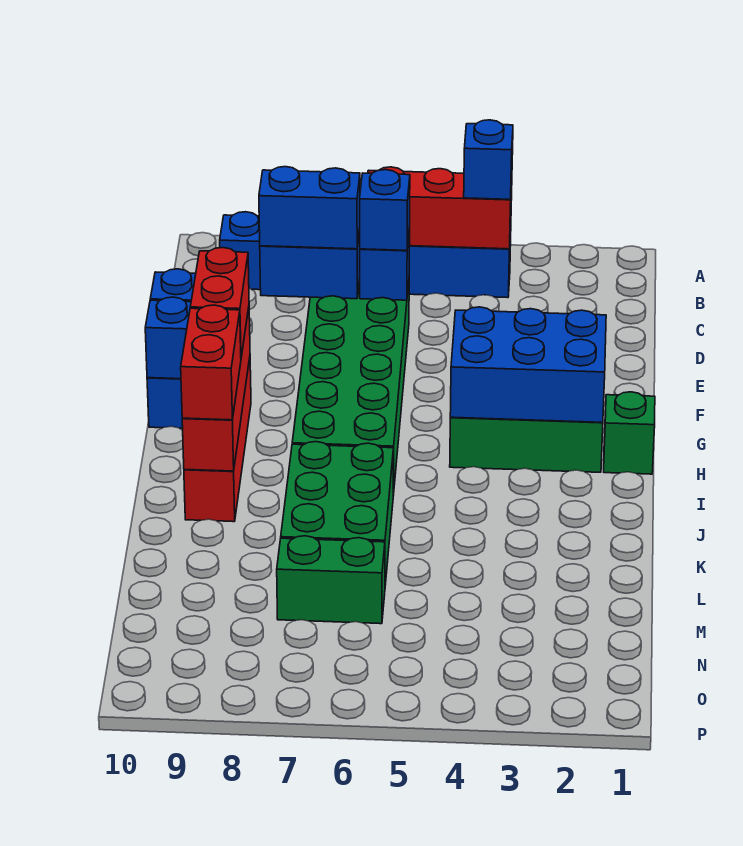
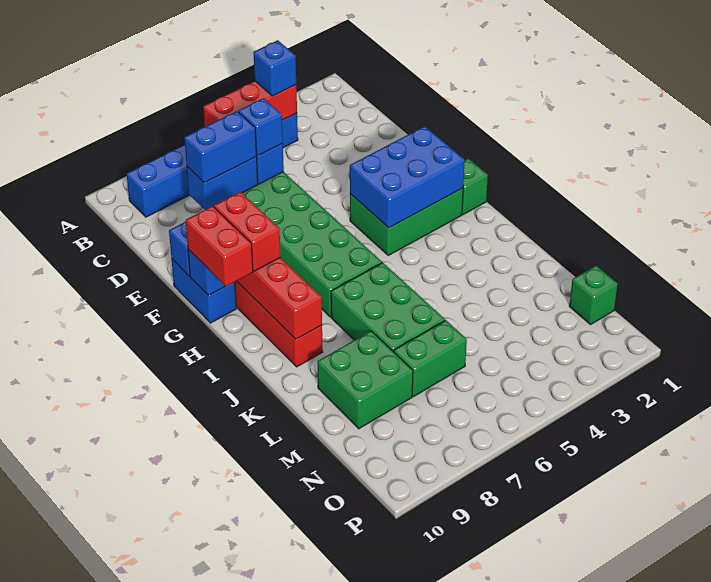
red 1x2 brick [181,305,241,420] -> red 1x2 brick moved to [186,206,253,286]
none -> green 2x2 brick [317,331,413,429]
none -> green 1x1 brick [569,266,617,325]

